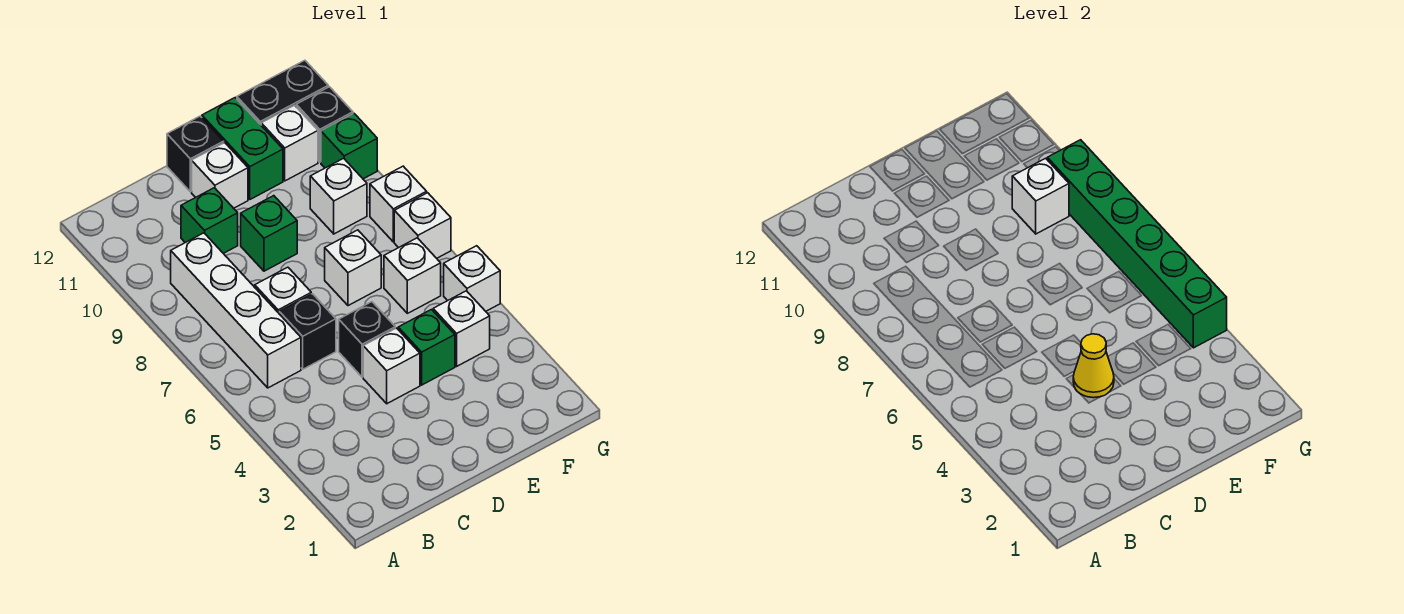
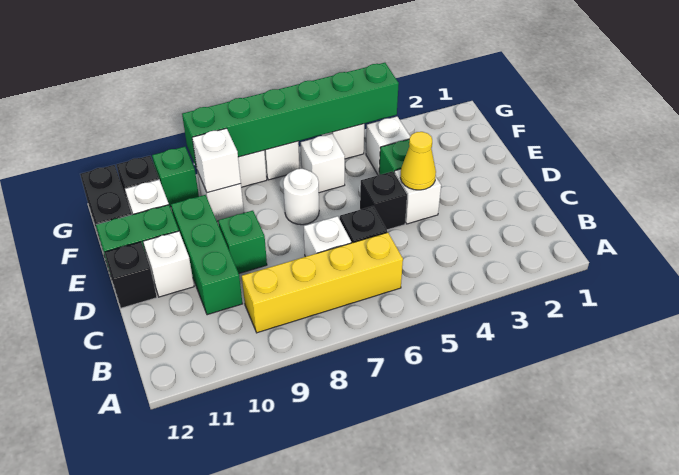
white 1x4 brick [171,233,301,388] -> yellow 1x4 brick [242,232,403,333]
green 1x1 brick [181,188,238,253] -> green 1x3 brick [171,195,243,315]
white 1x1 brick [325,230,381,306] -> white 1x1 round brick [283,169,319,225]

